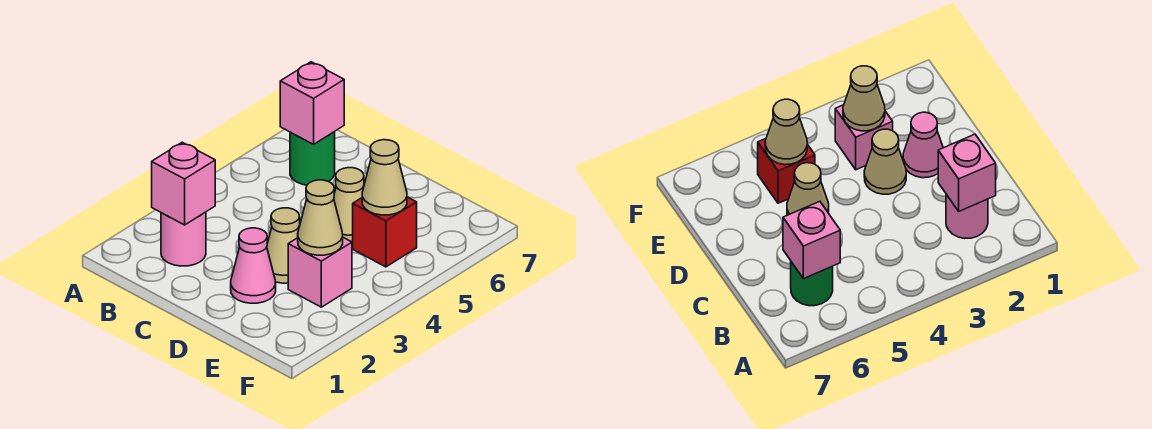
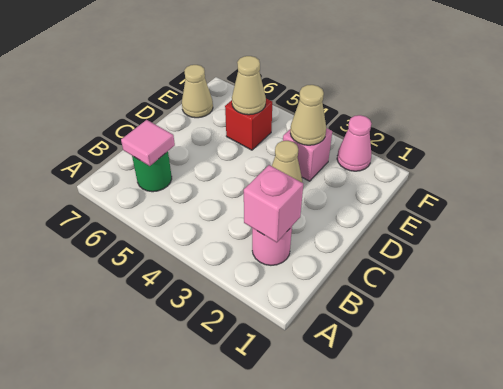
pink 1x1 brick [280,62,344,144] -> pink 1x1 tile [121,120,175,166]
pink 1x1 cone [231,228,276,303] -> pink 1x1 cone moved to [337,115,372,171]
tan 1x1 cone [334,168,364,243] -> tan 1x1 cone moved to [182,65,213,118]

